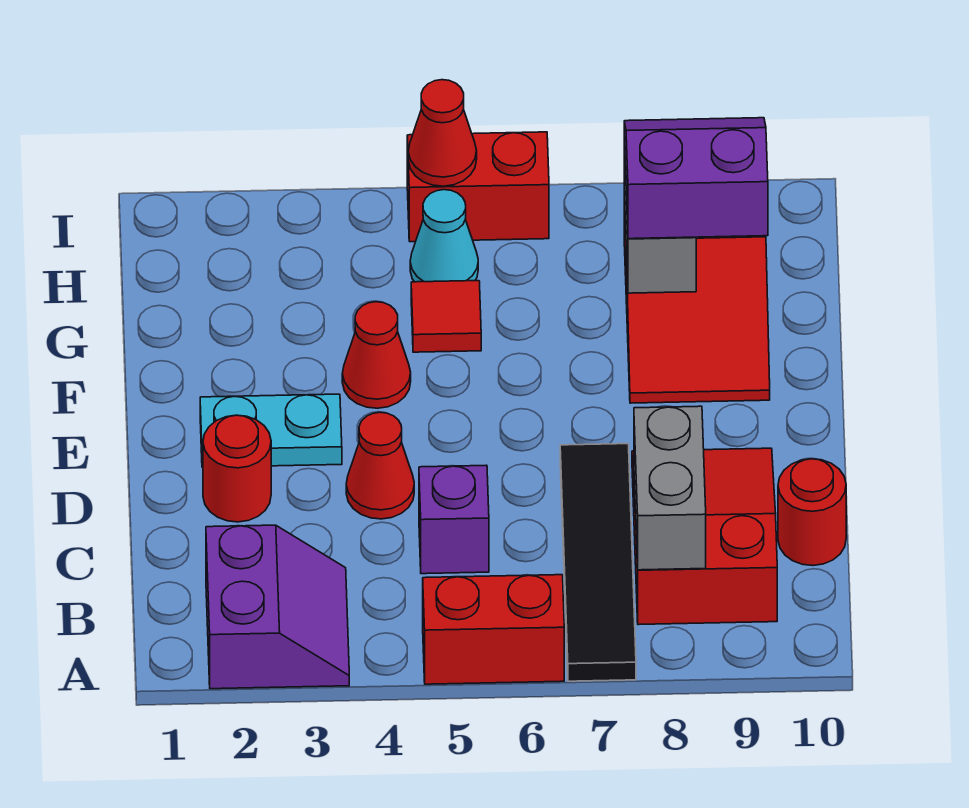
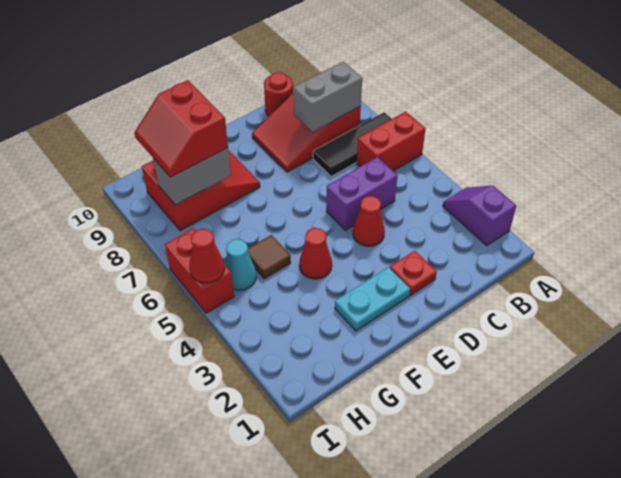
purple 2x2 slope [206,525,349,689] -> purple 1x2 slope [443,186,516,246]
red 1x2 brick [423,575,564,684] -> red 1x2 brick turned to [357,111,425,171]
black 1x4 tile [560,444,636,681] -> black 1x3 tile [313,113,391,177]
purple 1x1 brick [419,465,489,574] -> purple 1x2 brick [326,157,398,230]
red 1x1 round brick [203,415,271,522] -> red 1x1 plate [390,251,437,295]
cyan 1x2 plate [200,394,342,467] -> cyan 1x2 plate turned to [335,267,410,331]
red 1x1 tile [411,281,481,352] -> brown 1x1 tile [248,235,291,279]
purple 2x2 slope [624,118,768,239] -> red 2x2 slope [134,80,228,177]

